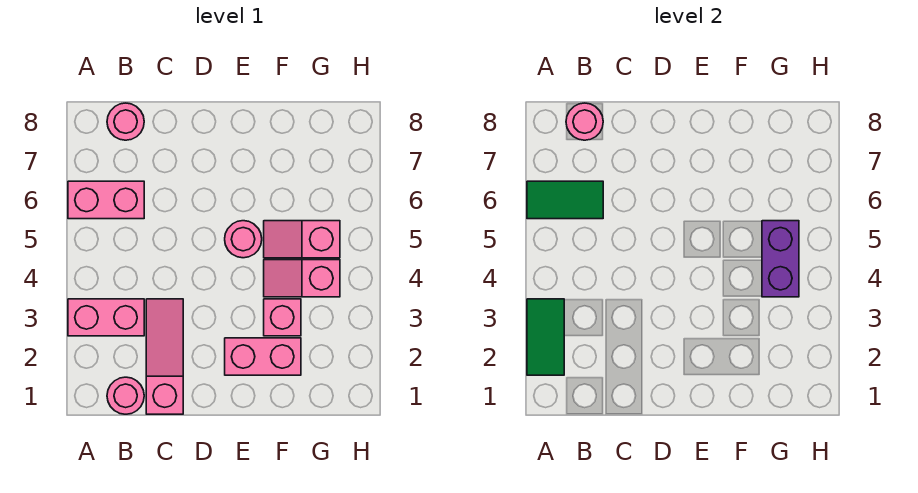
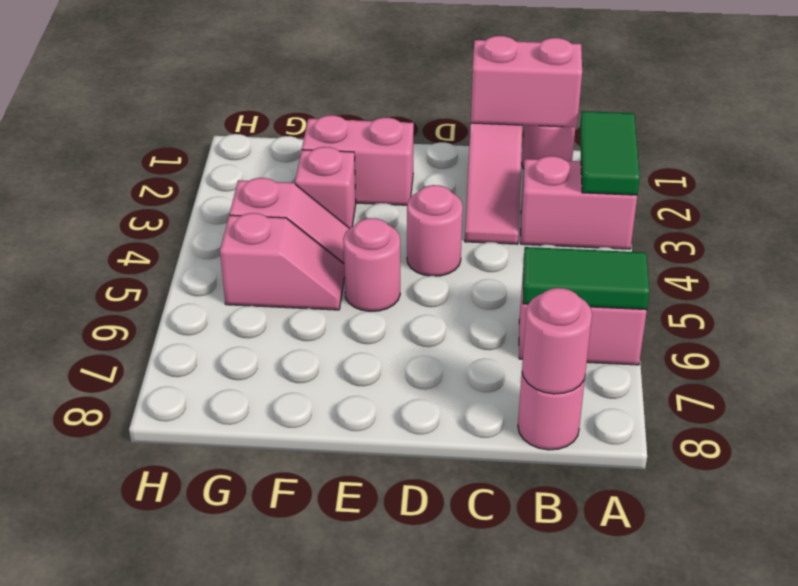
none -> pink 1x2 brick [471,36,582,127]
none -> pink 1x1 round brick [407,185,463,276]
purple 1x2 brick [762,221,799,297] -> none

